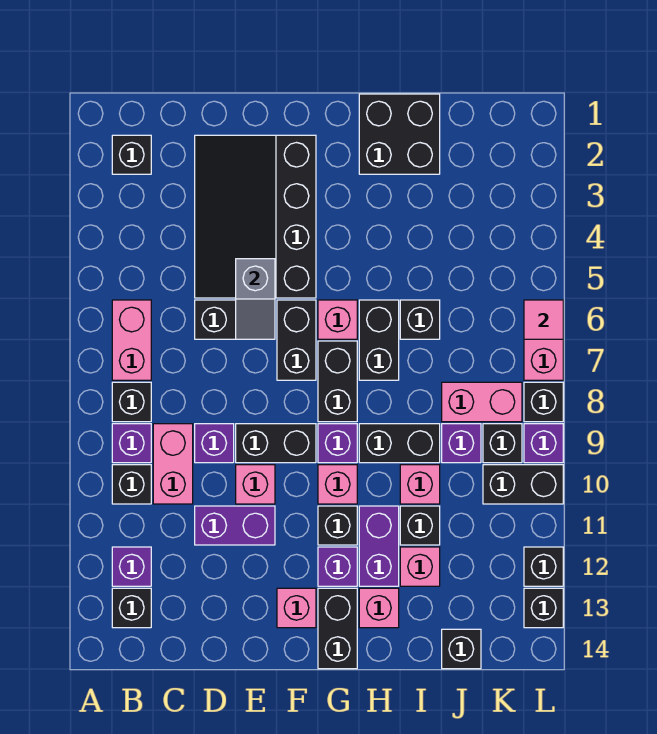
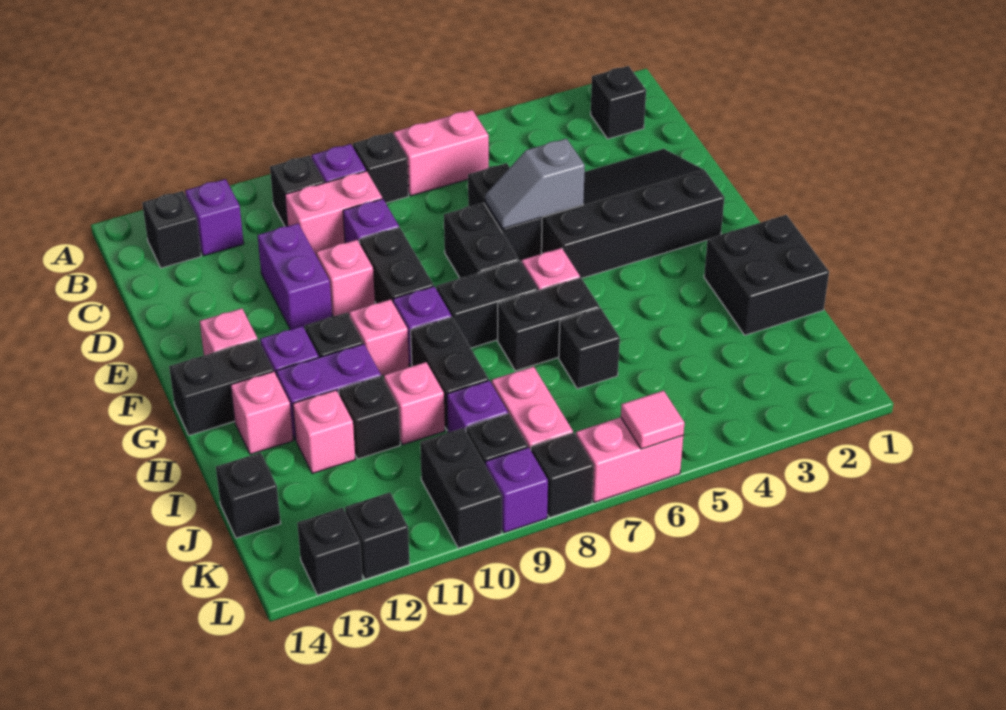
black 1x2 brick [277,300,316,380] -> black 1x2 brick turned to [444,203,519,278]

